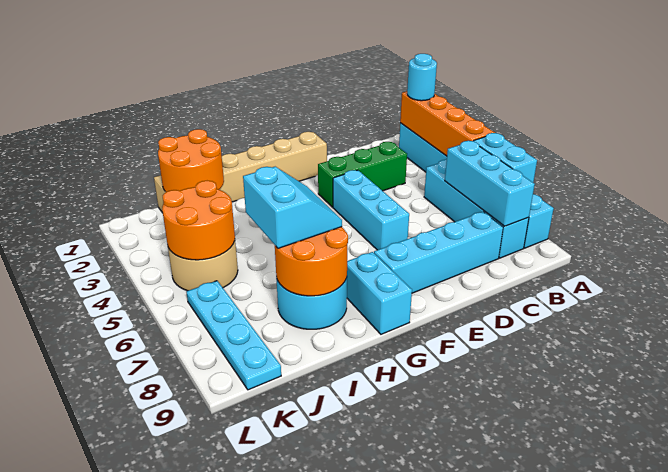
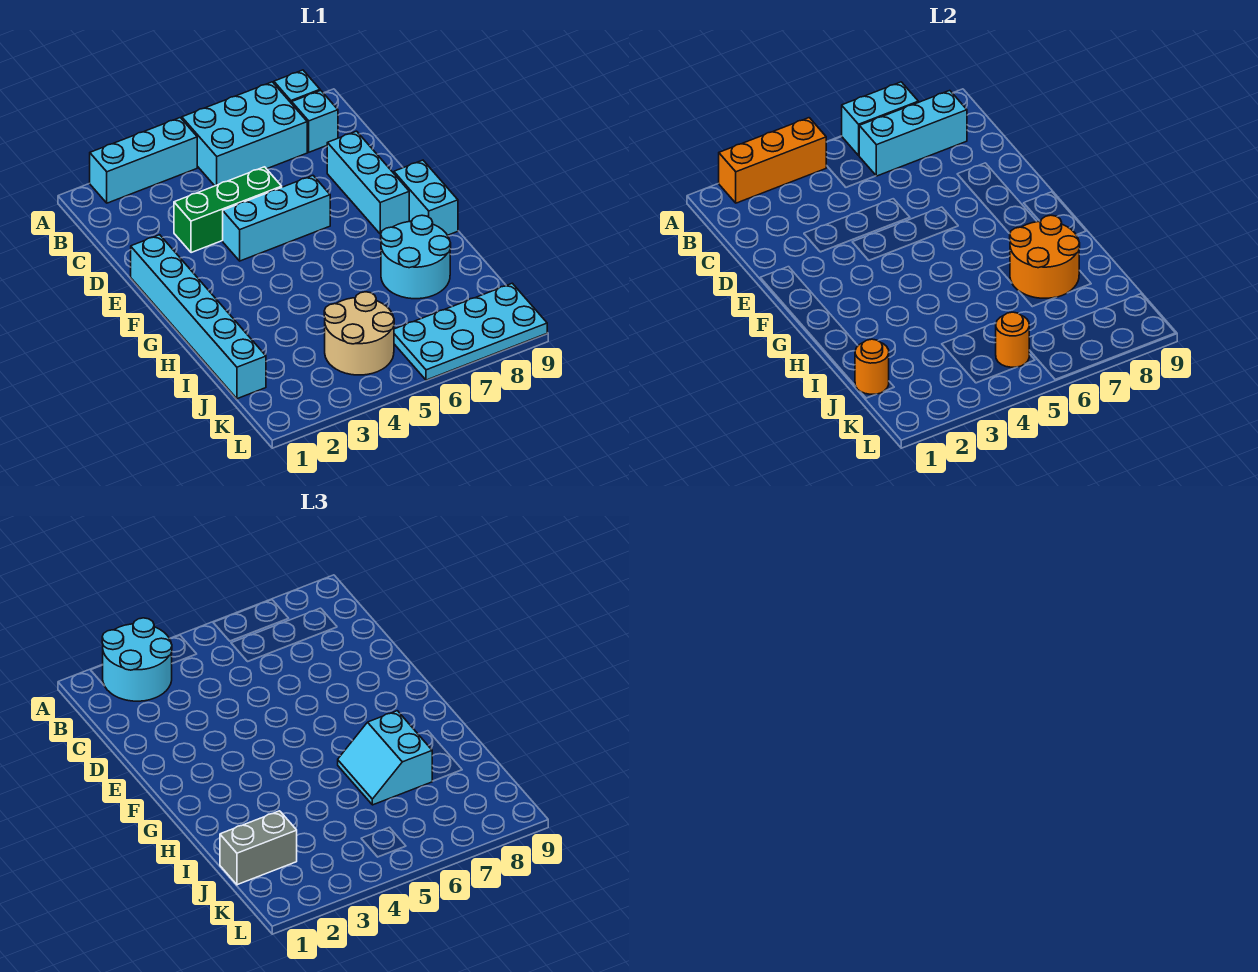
orange 1x4 brick [400,91,495,156] -> orange 1x3 brick [719,118,826,203]
cyan 1x1 round brick [407,54,437,101] -> cyan 2x2 round brick [102,618,172,701]
green 1x3 brick [318,142,407,207] -> green 1x3 brick turned to [174,167,282,253]
cyan 1x4 brick [374,212,503,293] -> cyan 1x3 brick [327,131,409,234]
tan 1x6 brick [154,132,327,213] -> cyan 1x6 brick [131,235,266,399]
cyan 1x2 brick [347,252,412,334] -> cyan 1x2 brick turned to [394,160,458,235]
cyan 2x2 slope [243,167,342,248] -> cyan 2x2 slope turned to [338,711,432,805]
orange 2x2 round brick [158,129,224,192] -> orange 1x1 round brick [855,339,889,394]
none -> grey 1x2 brick [220,811,297,885]
orange 2x2 round brick [162,181,235,260] -> orange 1x1 round brick [996,312,1029,367]
cyan 1x4 plate [186,281,281,390] -> cyan 2x4 plate [394,283,547,380]

